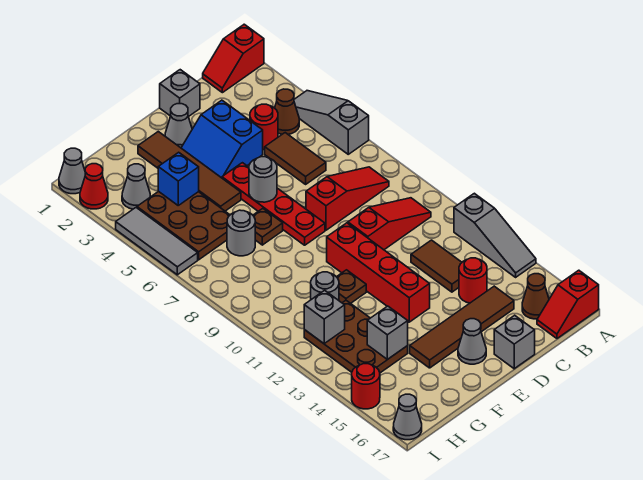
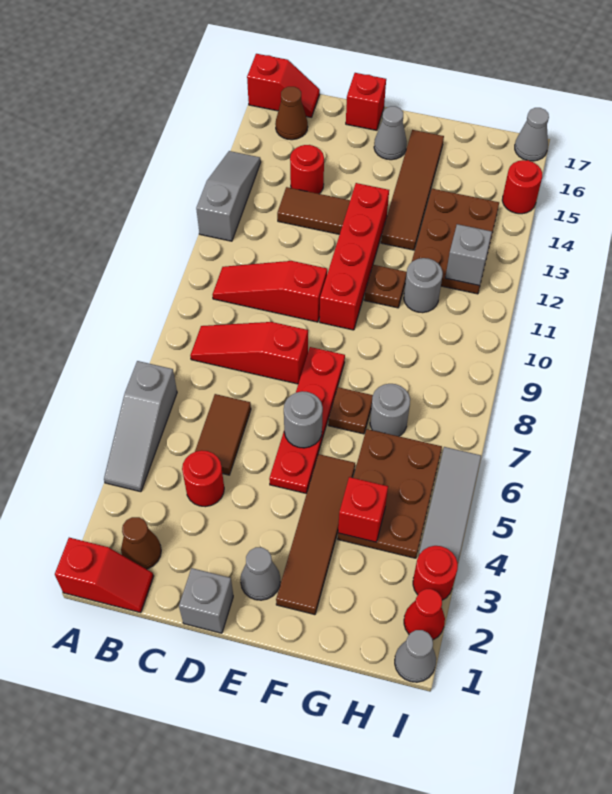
brown 1x1 cone [275,89,299,134] -> brown 1x1 cone moved to [121,517,161,569]
brown 1x2 tile [411,240,462,292] -> brown 1x2 tile turned to [277,187,350,234]
brown 1x4 tile [410,286,514,368] -> brown 1x4 tile turned to [381,130,444,250]
blue 2x2 slope [181,100,263,178] -> none
grey 1x1 brick [494,315,535,369] -> red 1x1 brick [346,73,386,130]
blue 1x1 brick [158,152,199,205] -> red 1x1 brick [338,477,388,542]
grey 1x1 brick [367,306,408,360] -> none
grey 1x1 cone [122,164,150,209] -> none
none -> red 1x1 round brick [413,546,458,600]

